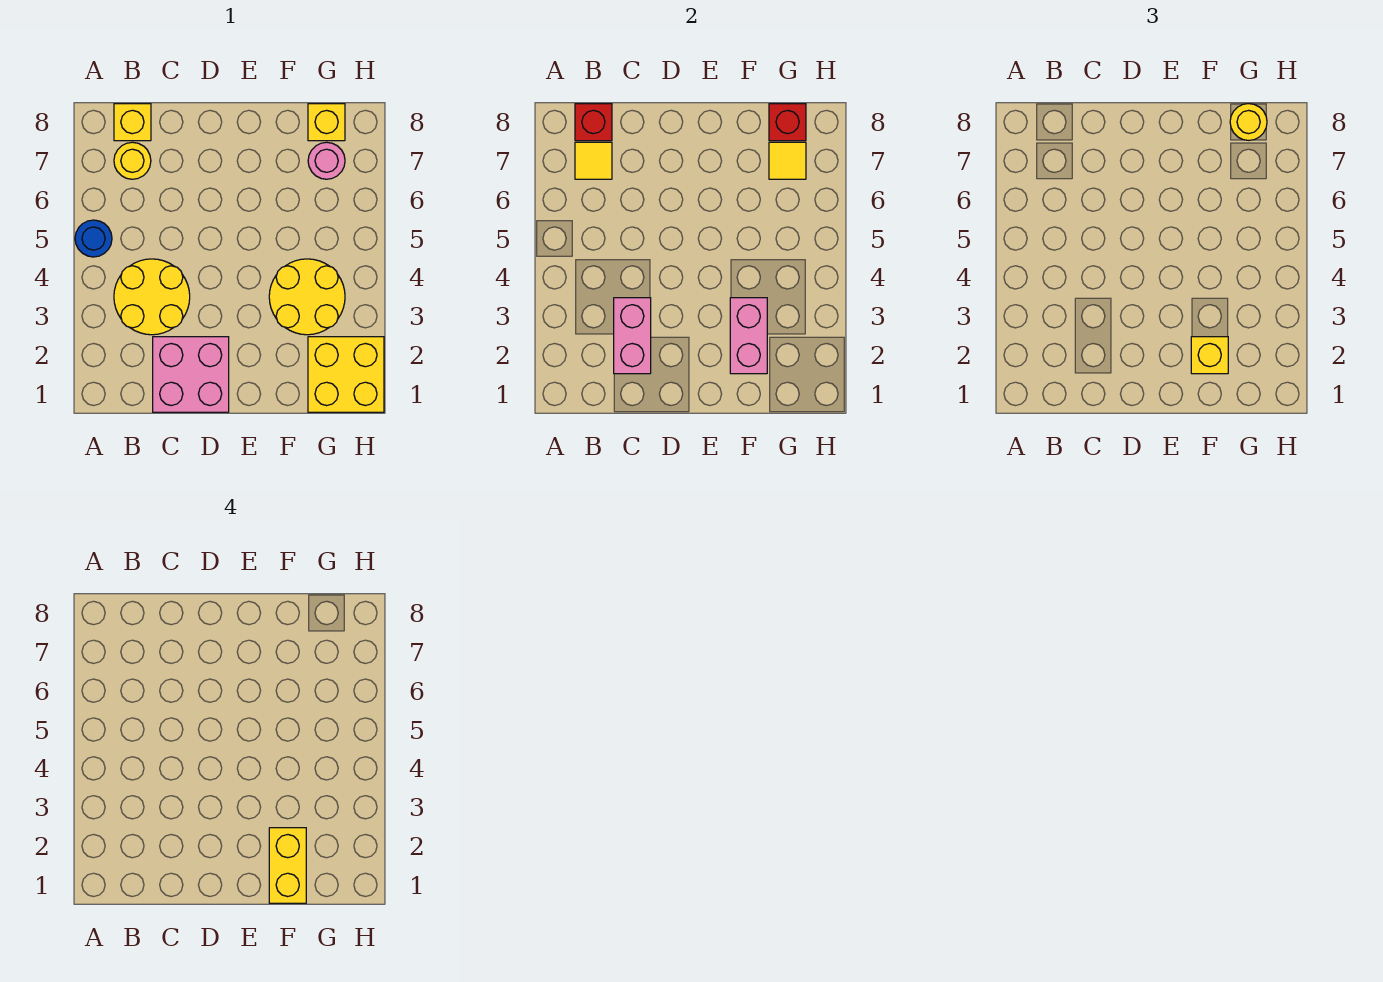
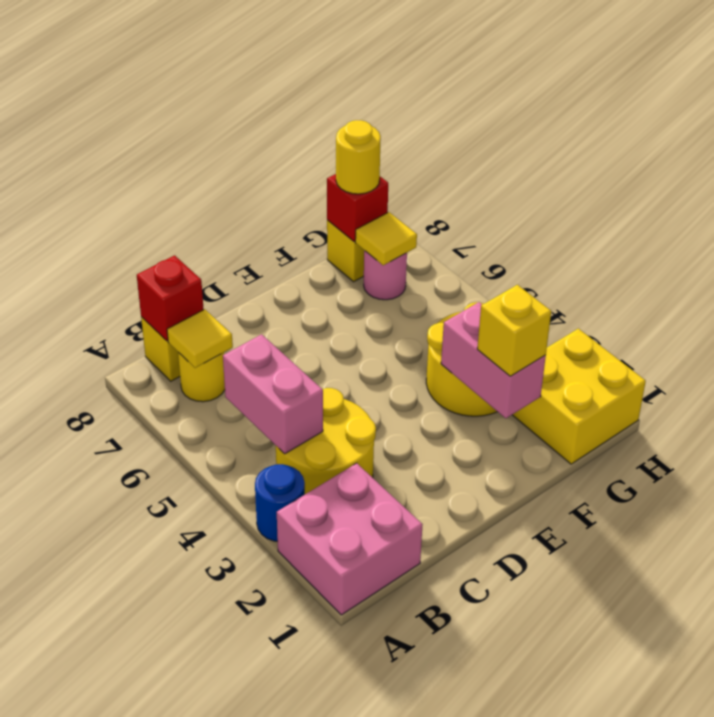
blue 1x1 round brick [75,220,112,257] -> blue 1x1 round brick moved to [255,464,305,541]
pink 2x2 brick [153,337,229,412] -> pink 2x2 brick moved to [277,463,423,615]
pink 1x2 brick [614,298,651,374] -> pink 1x2 brick moved to [223,334,323,454]
yellow 1x2 brick [269,828,306,903] -> none

